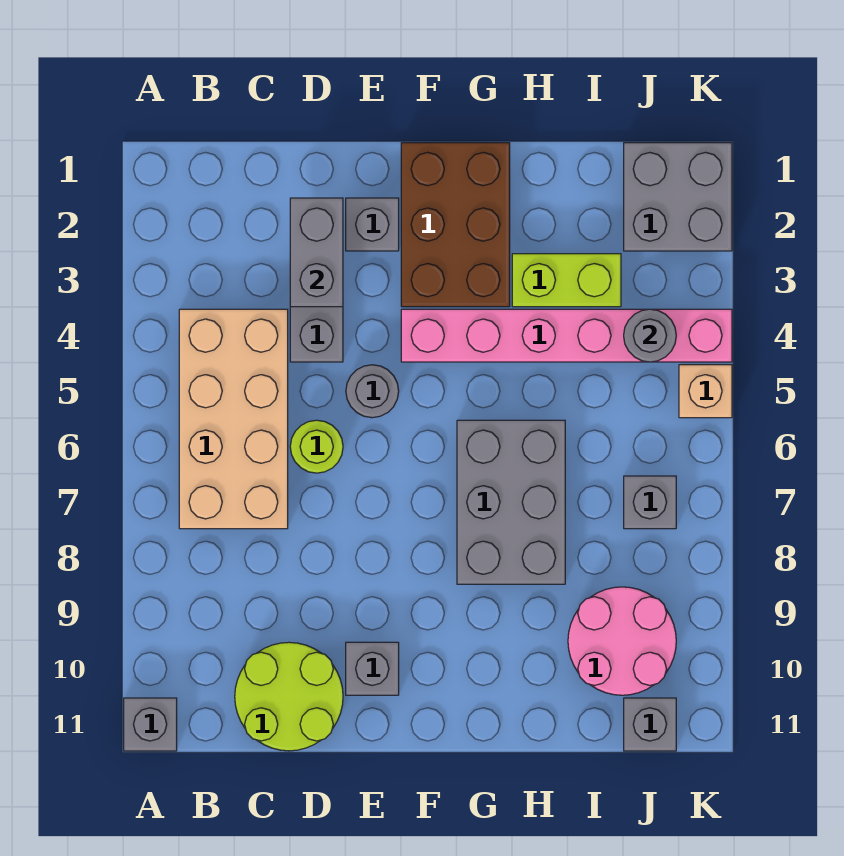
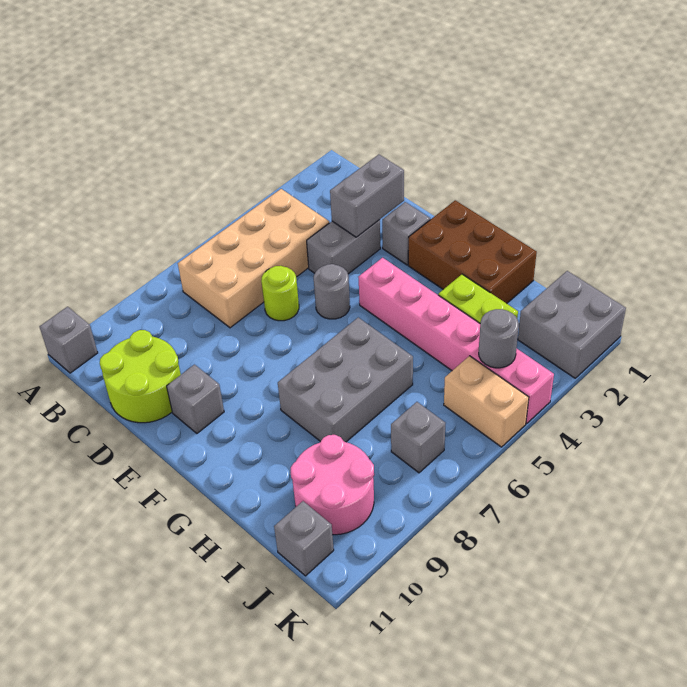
brown 2x3 brick [401,143,510,307] -> brown 2x3 brick turned to [408,200,537,303]
tan 1x1 brick [679,365,732,418] -> tan 1x2 brick [444,356,529,447]

